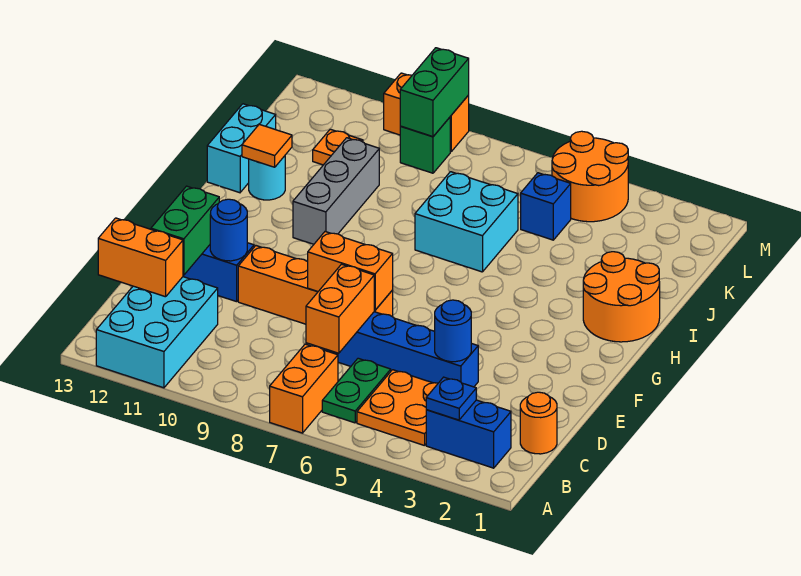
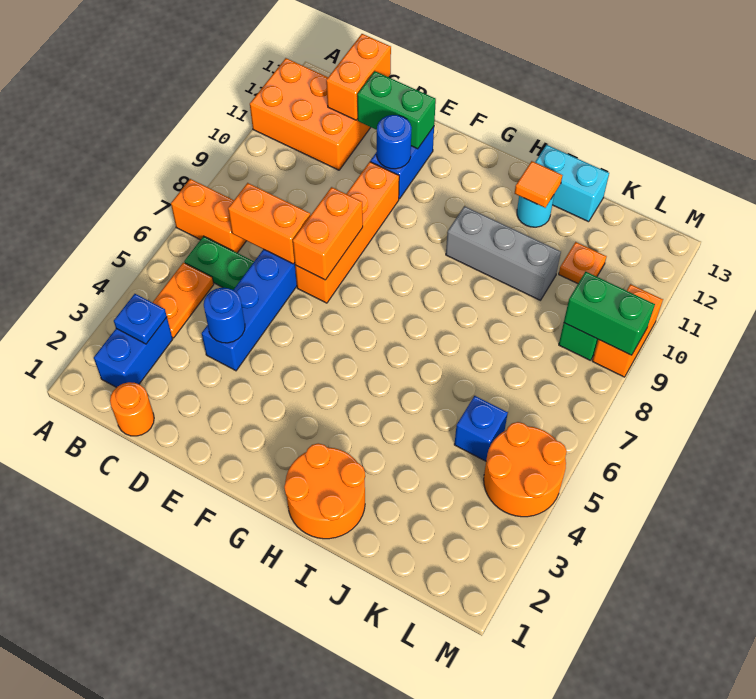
cyan 2x3 brick [96,277,218,388] -> orange 2x3 brick [250,58,371,170]
orange 2x2 plate [357,370,438,446] -> orange 1x2 plate [152,263,214,338]
cyan 2x2 brick [415,172,518,272] -> none

